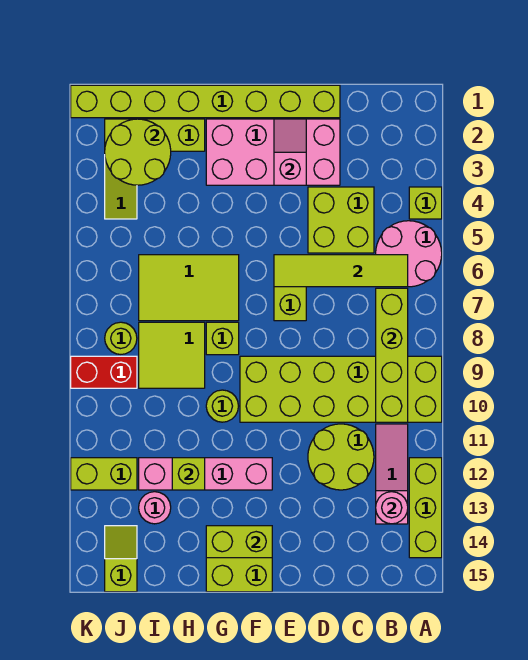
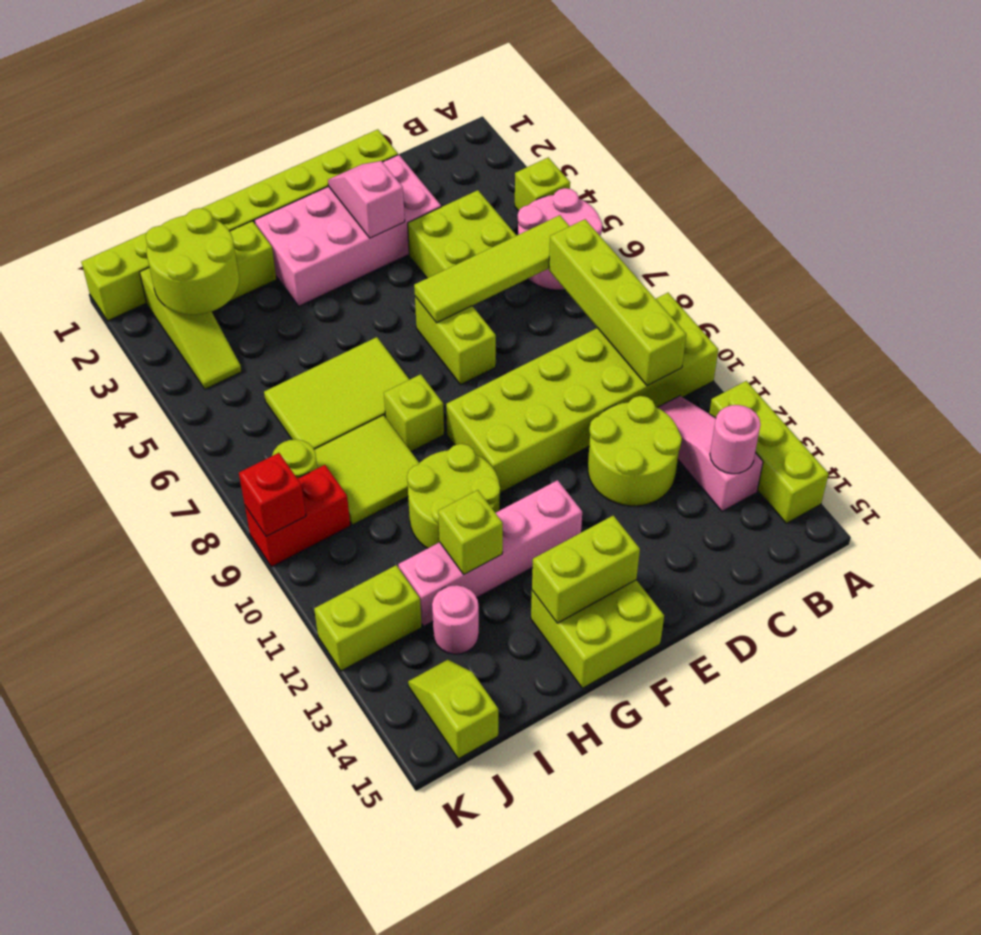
lime 1x1 round brick [206,390,238,422] -> lime 2x2 round brick [407,444,500,548]
none -> red 1x1 brick [239,453,306,537]

